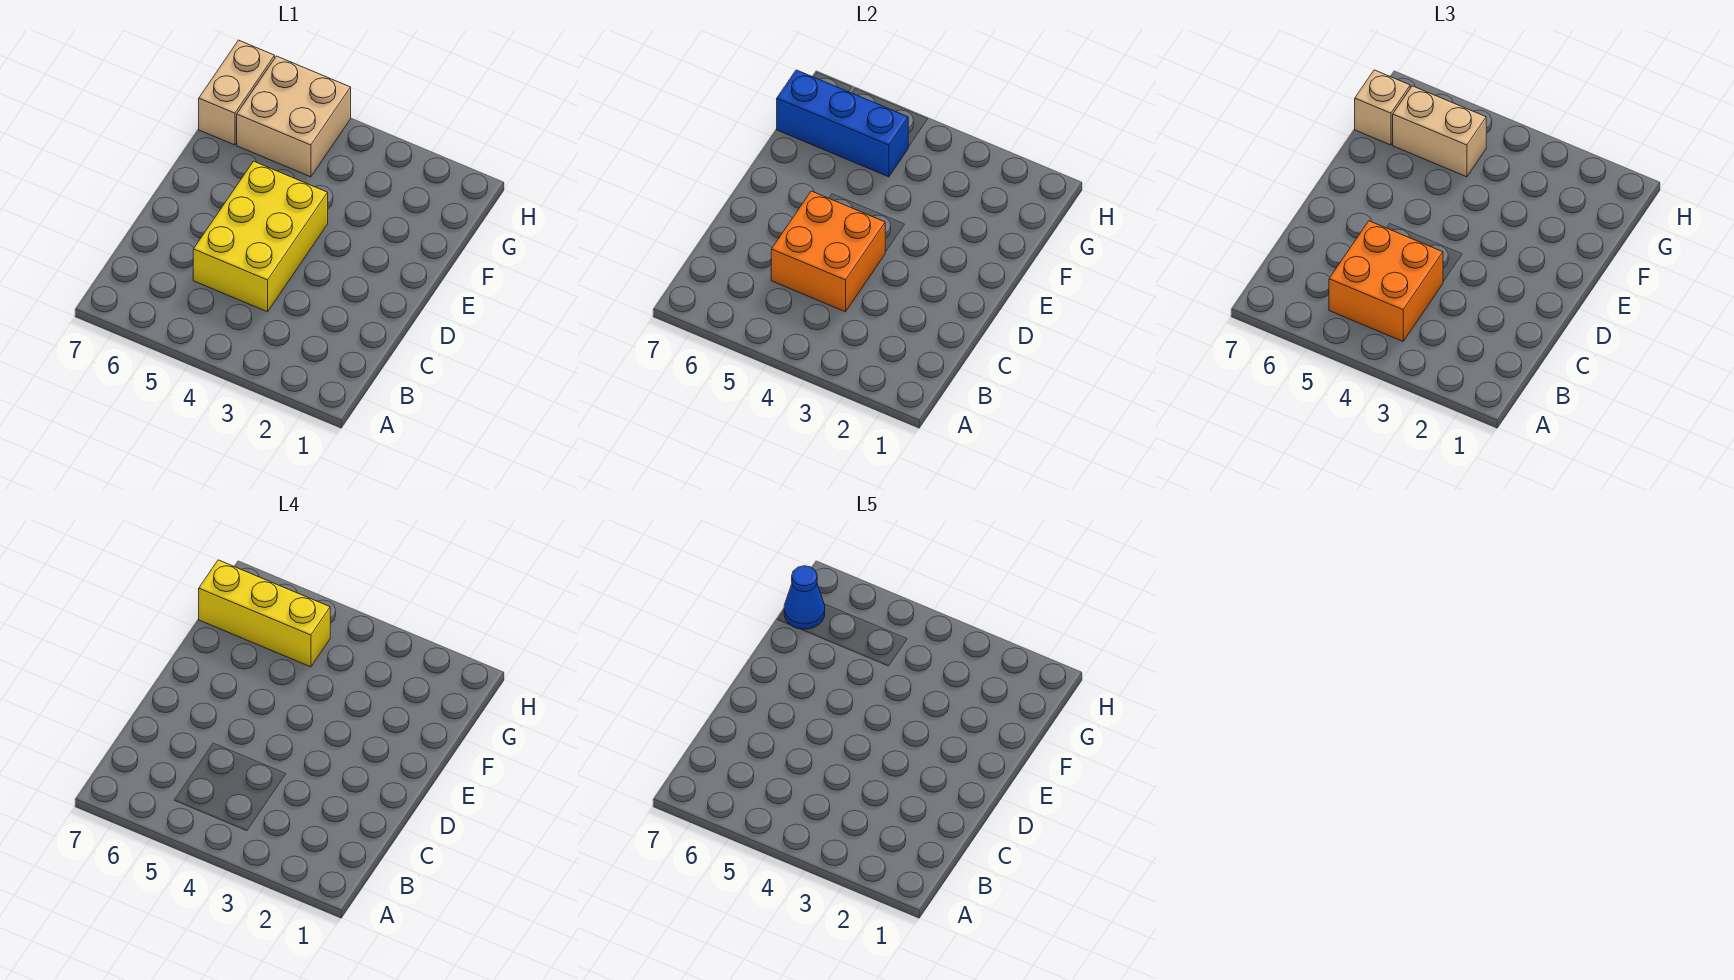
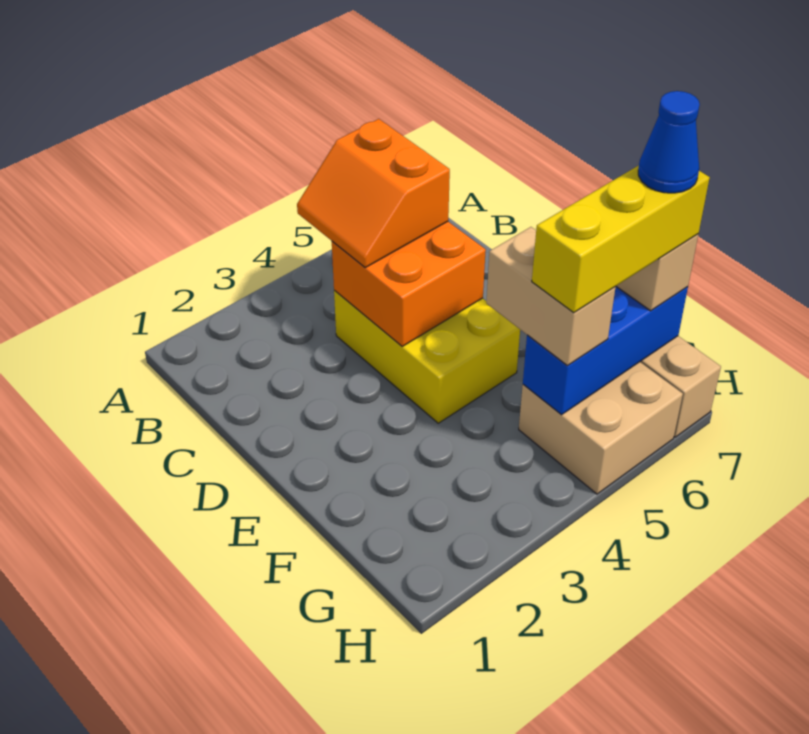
orange 2x2 brick [1329,221,1443,341] -> orange 2x2 slope [297,119,450,268]
tan 1x2 brick [1393,86,1486,177] -> tan 1x2 brick turned to [486,227,615,366]

